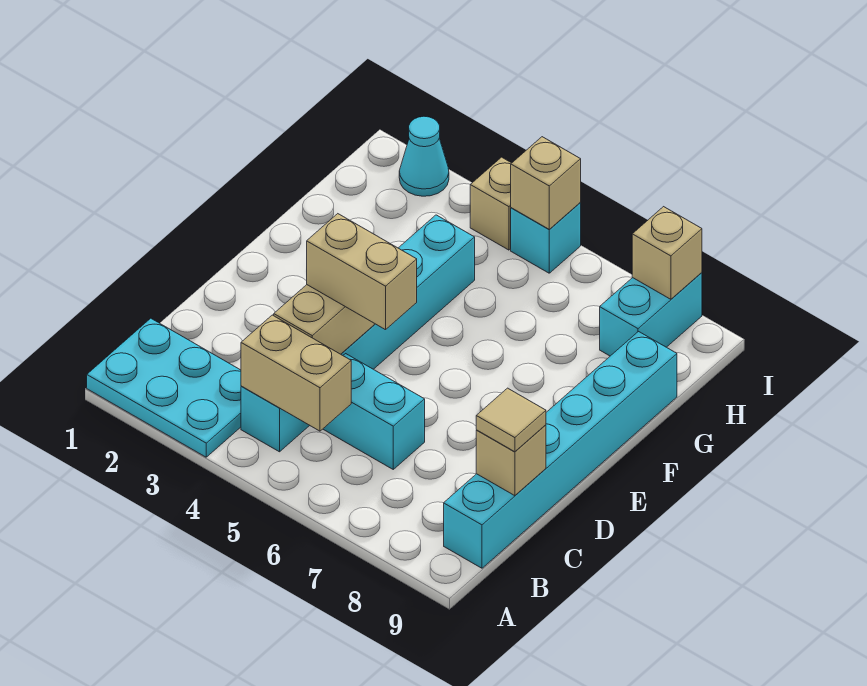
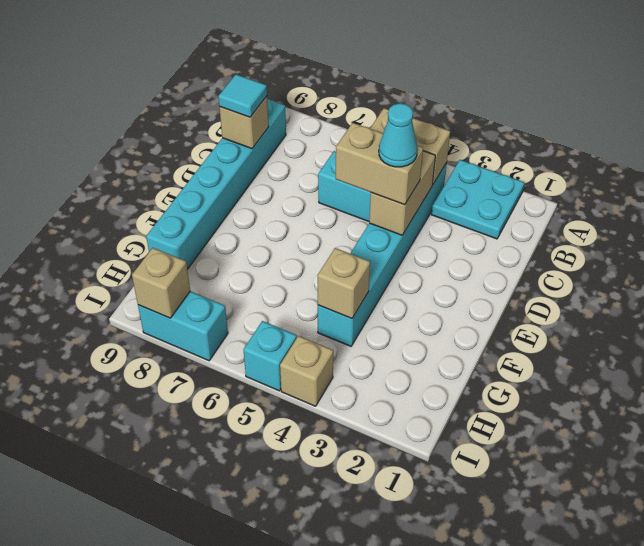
cyan 2x3 plate [87,318,241,457] -> cyan 2x2 plate [431,160,524,239]
tan 1x1 tile [476,388,546,452] -> cyan 1x1 tile [218,74,267,117]
cyan 1x2 brick [600,273,702,356] -> cyan 1x2 brick turned to [138,291,228,361]
cyan 1x1 cone [399,116,449,196] -> cyan 1x1 cone moved to [379,103,417,167]
tan 1x1 brick [511,137,581,229] -> tan 1x1 brick moved to [318,248,370,318]

